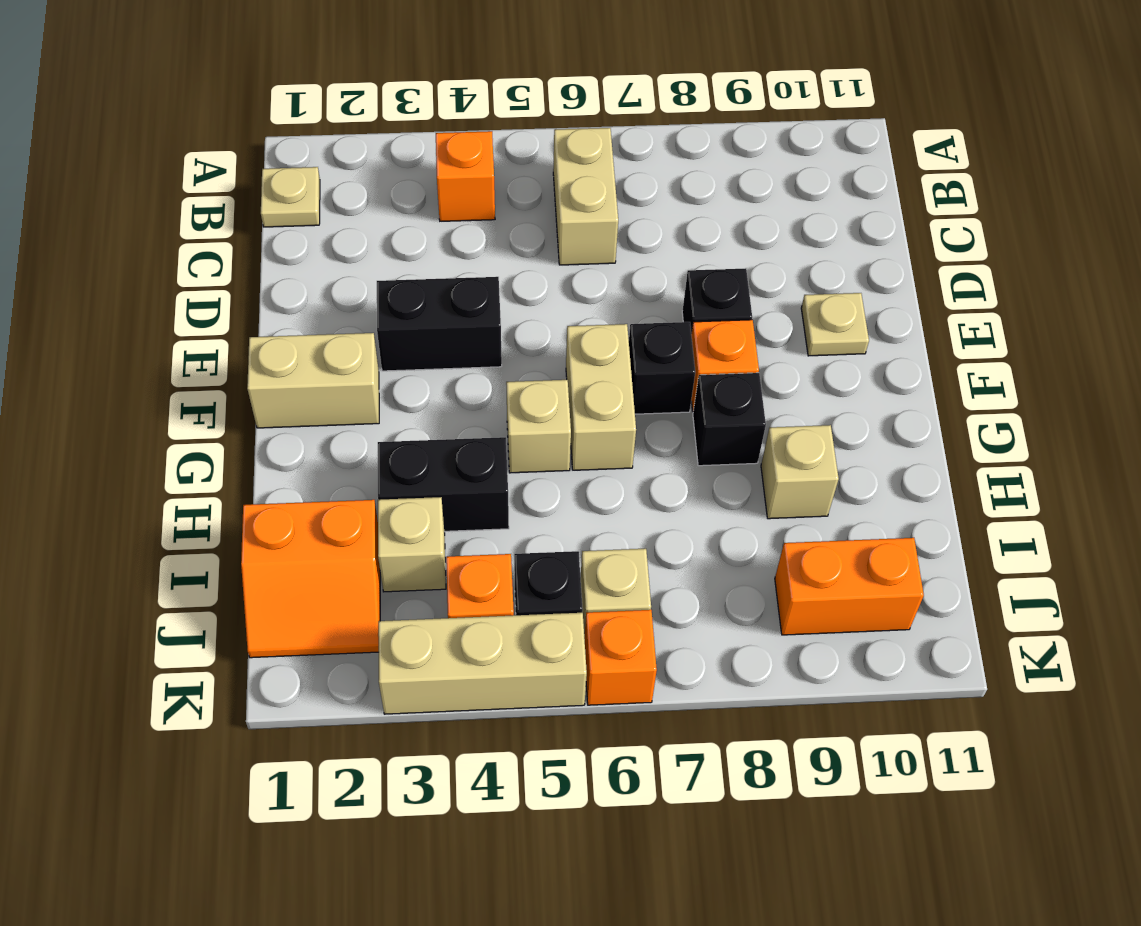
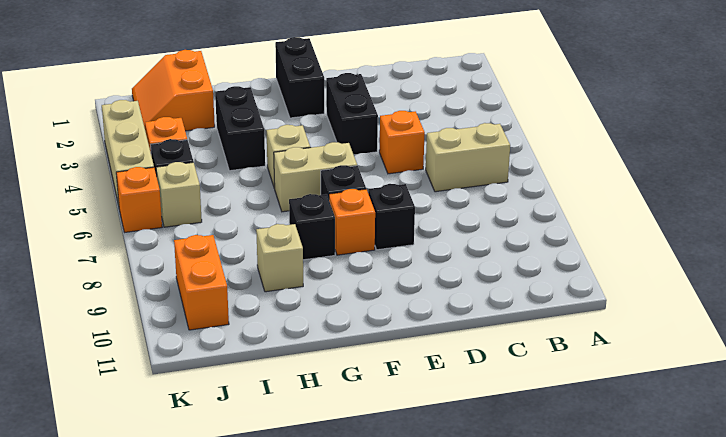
tan 1x1 plate [261,167,320,227] -> none
orange 1x1 brick [436,131,495,221] -> orange 1x1 brick moved to [379,111,425,174]
tan 1x1 plate [801,293,869,356] -> none
tan 1x2 brick [247,333,379,428] -> black 1x2 brick [275,37,324,118]
tan 1x1 brick [378,497,446,592] -> none

